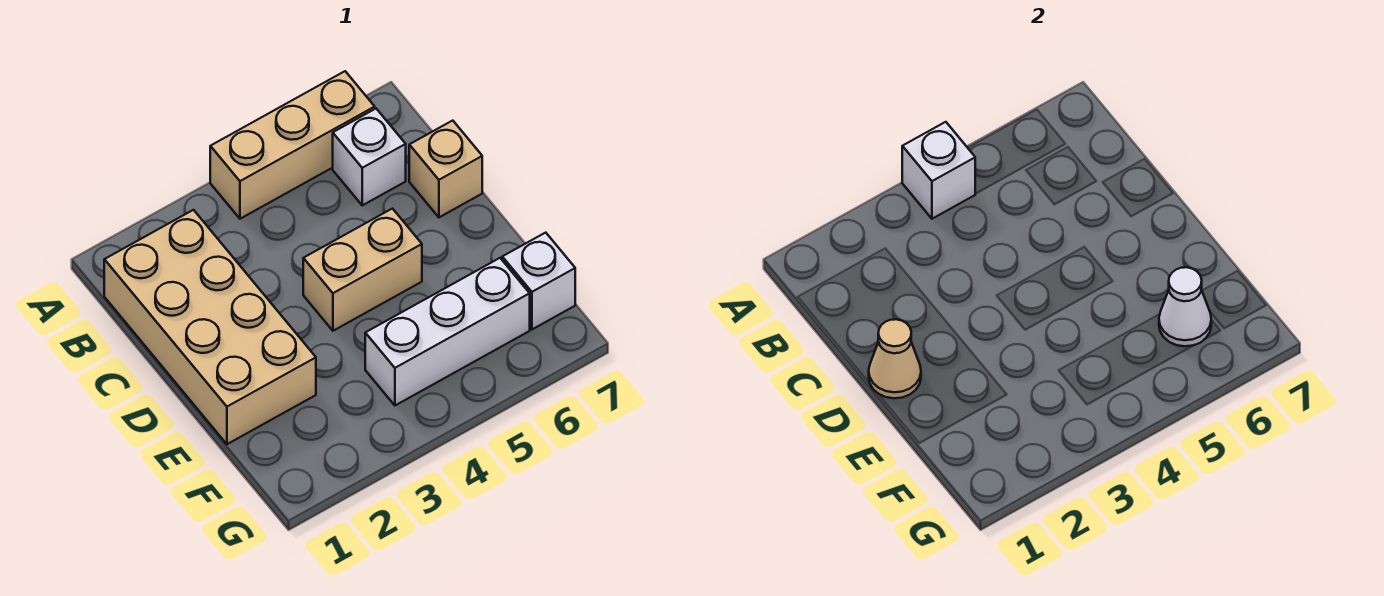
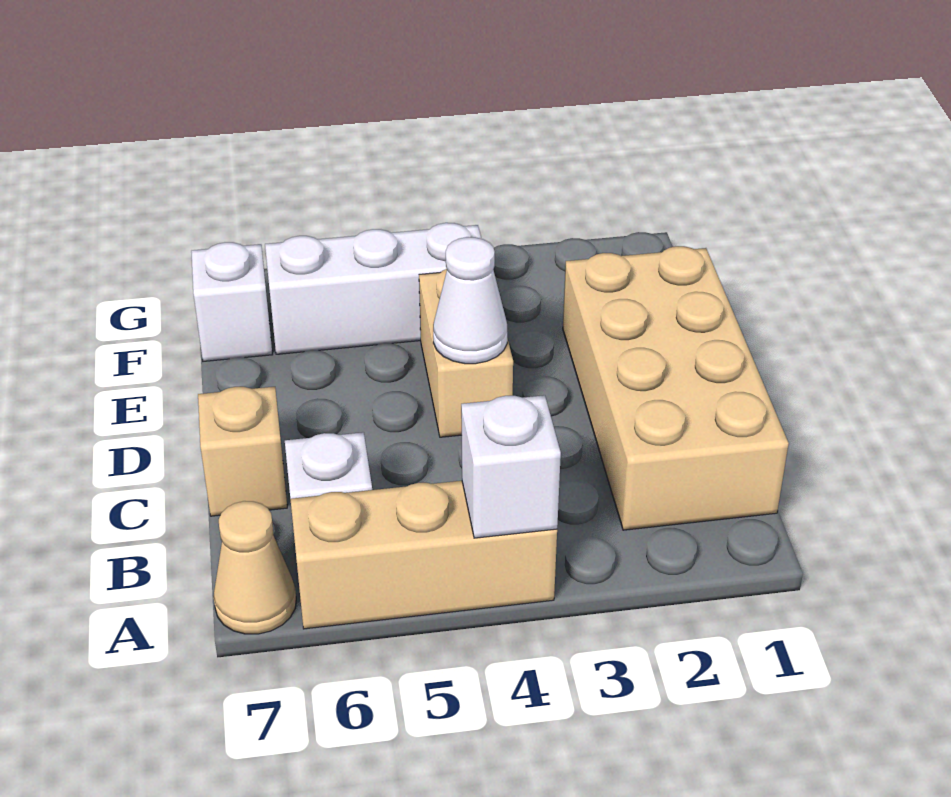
tan 1x1 cone [869,319,921,398] -> tan 1x1 cone moved to [213,501,296,634]
tan 1x2 brick [303,209,422,331] -> tan 1x2 brick turned to [419,269,513,437]
white 1x1 cone [1159,267,1211,346] -> white 1x1 cone moved to [433,237,507,364]

